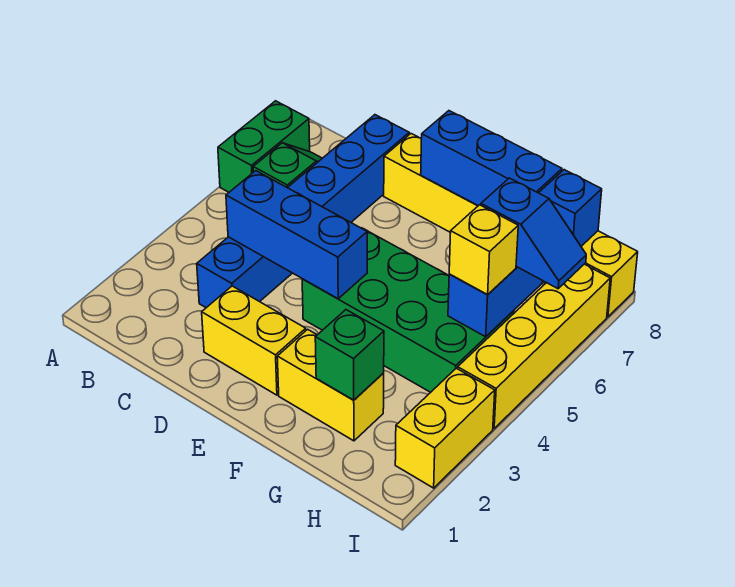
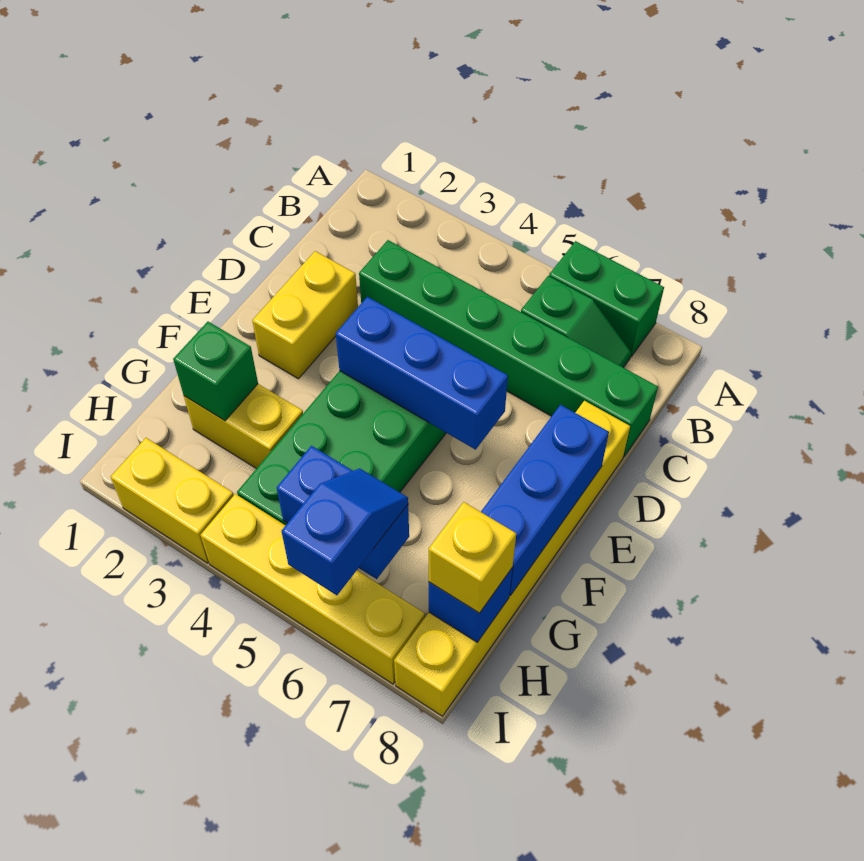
blue 1x6 brick [197,115,409,308] -> green 1x6 brick [359,240,658,457]
blue 1x3 brick [226,171,367,299] -> blue 1x3 brick turned to [336,297,508,450]
yellow 1x2 brick [277,329,384,441] -> yellow 1x2 brick turned to [184,384,303,469]
yellow 1x1 brick [449,205,518,295] -> yellow 1x1 brick moved to [429,502,516,613]
blue 1x2 slope [481,178,586,289] -> blue 1x2 slope turned to [282,468,408,595]

